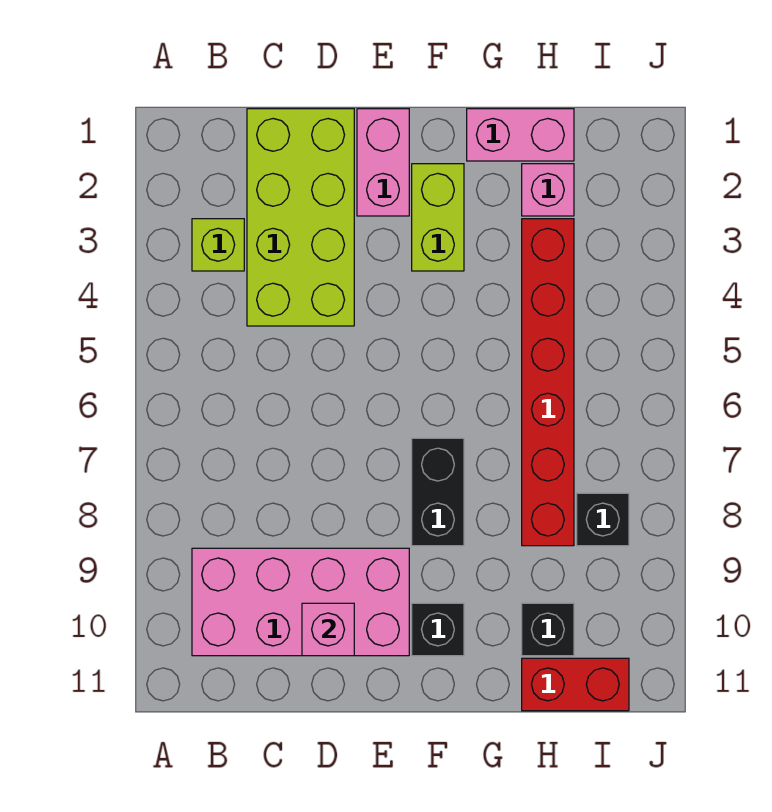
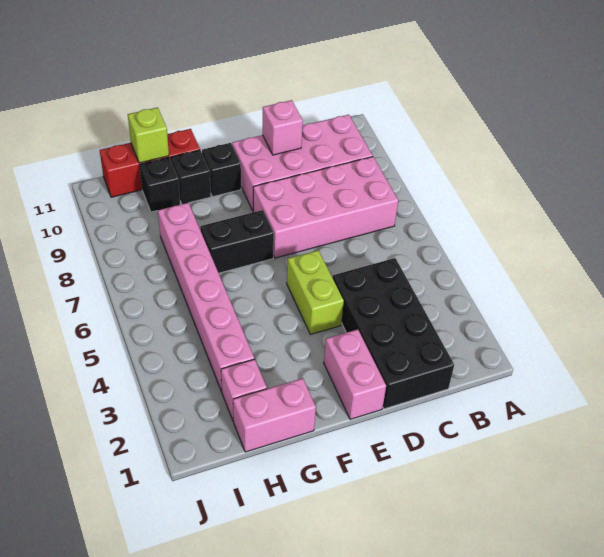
lime 1x1 brick [192,219,244,271] -> lime 1x1 brick moved to [128,107,169,163]
none -> pink 2x4 brick [253,157,398,258]
lime 2x4 brick [247,109,354,326] -> black 2x4 brick [333,258,454,409]
lime 1x2 brick [412,164,464,271] -> lime 1x2 brick moved to [287,250,344,334]
black 1x2 brick [412,438,464,546] -> black 1x2 brick turned to [200,210,274,273]
red 1x6 brick [522,219,574,546] -> pink 1x6 brick [158,203,254,392]
red 1x2 brick [522,658,629,711] -> red 1x3 brick [100,129,200,197]
black 1x1 brick [577,493,629,546] -> black 1x1 brick moved to [171,150,211,204]

